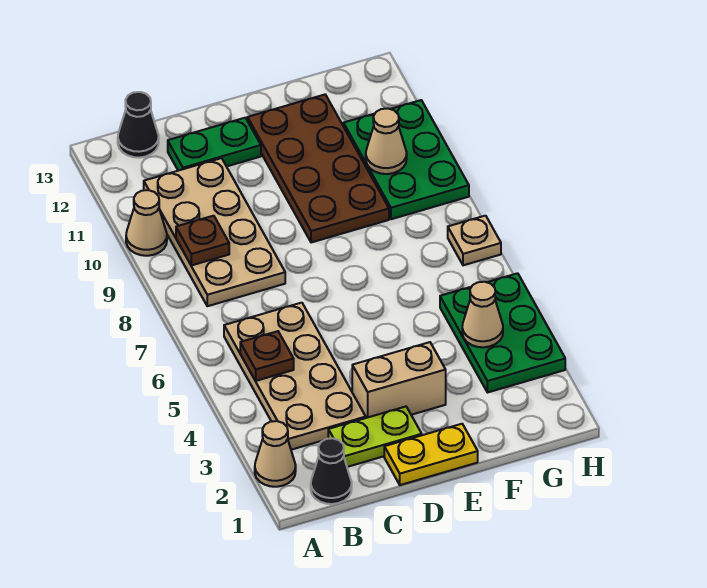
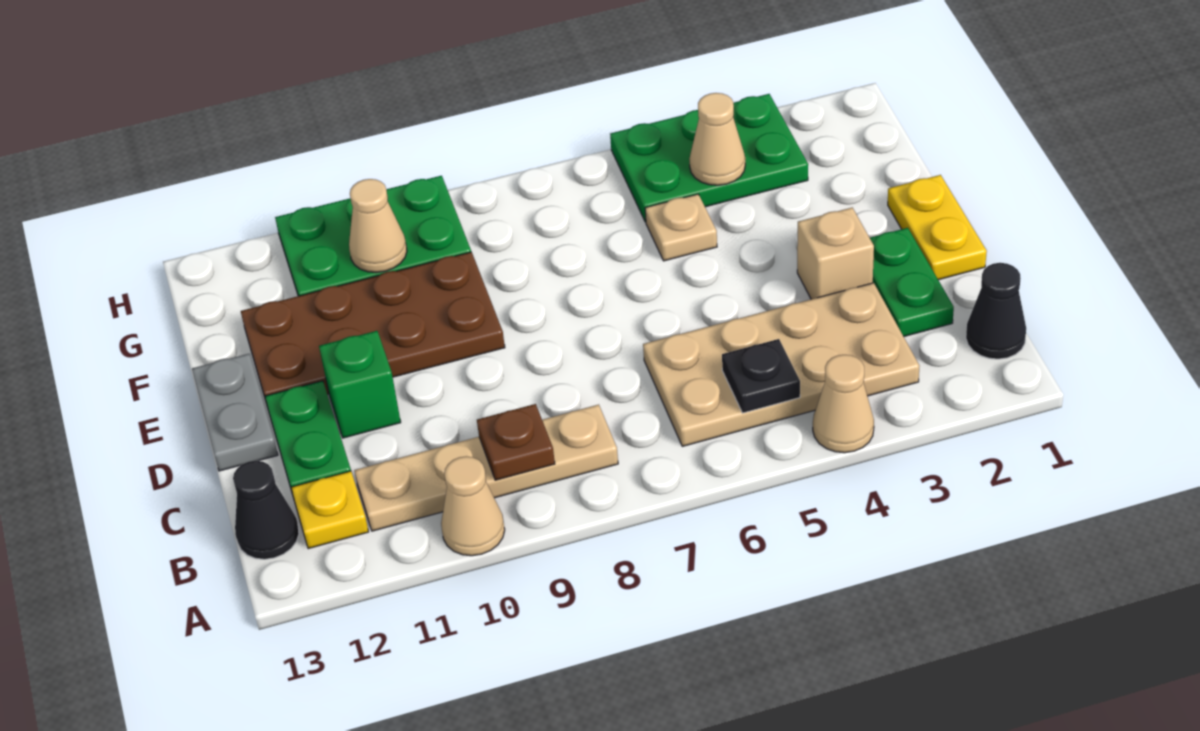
tan 1x1 cone [255,421,296,487] -> tan 1x1 cone moved to [813,355,874,453]
brown 1x1 plate [240,331,294,381] -> black 1x1 plate [722,339,800,413]
tan 2x4 plate [144,158,285,306] -> tan 1x4 plate [354,405,618,531]
none -> yellow 1x1 plate [291,471,369,549]
lime 1x2 plate [328,407,422,467] -> green 1x2 plate [870,228,954,337]
tan 1x2 brick [352,342,446,418] -> tan 1x1 brick [797,208,874,299]
none -> green 1x1 brick [319,331,401,438]
none -> grey 1x2 plate [192,354,278,471]
tan 1x1 plate [448,216,501,265] -> tan 1x1 plate moved to [645,194,717,261]

